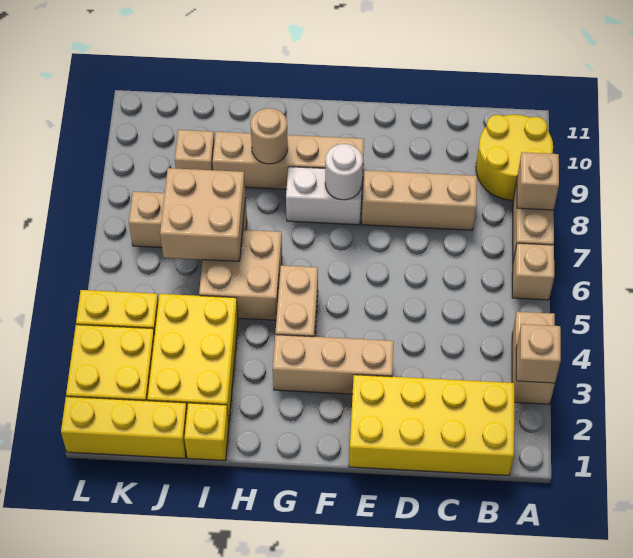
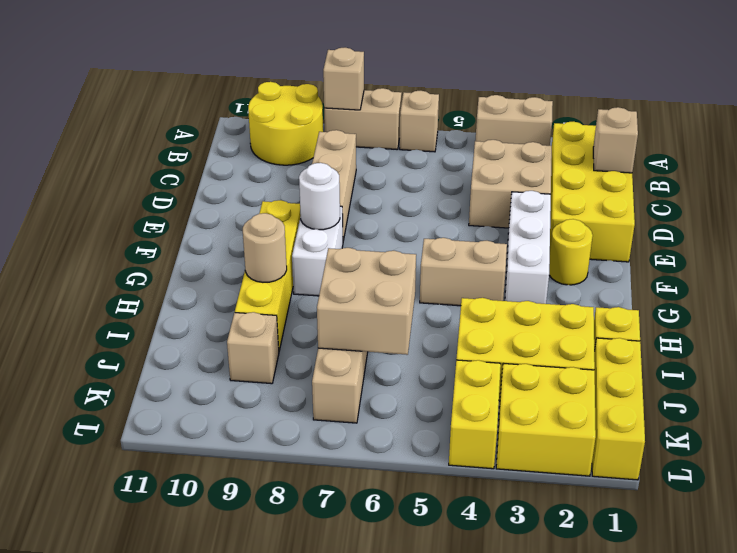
tan 1x1 brick [516,324,561,383] -> tan 1x1 brick moved to [593,107,638,173]
tan 1x3 brick [273,335,394,394] -> white 1x3 brick [505,191,551,304]
none -> yellow 1x1 round brick [549,219,593,285]
tan 1x4 brick [213,132,364,189] -> yellow 1x4 brick [235,200,301,351]
tan 2x2 brick [199,230,282,320] -> tan 2x2 brick moved to [469,140,552,228]

